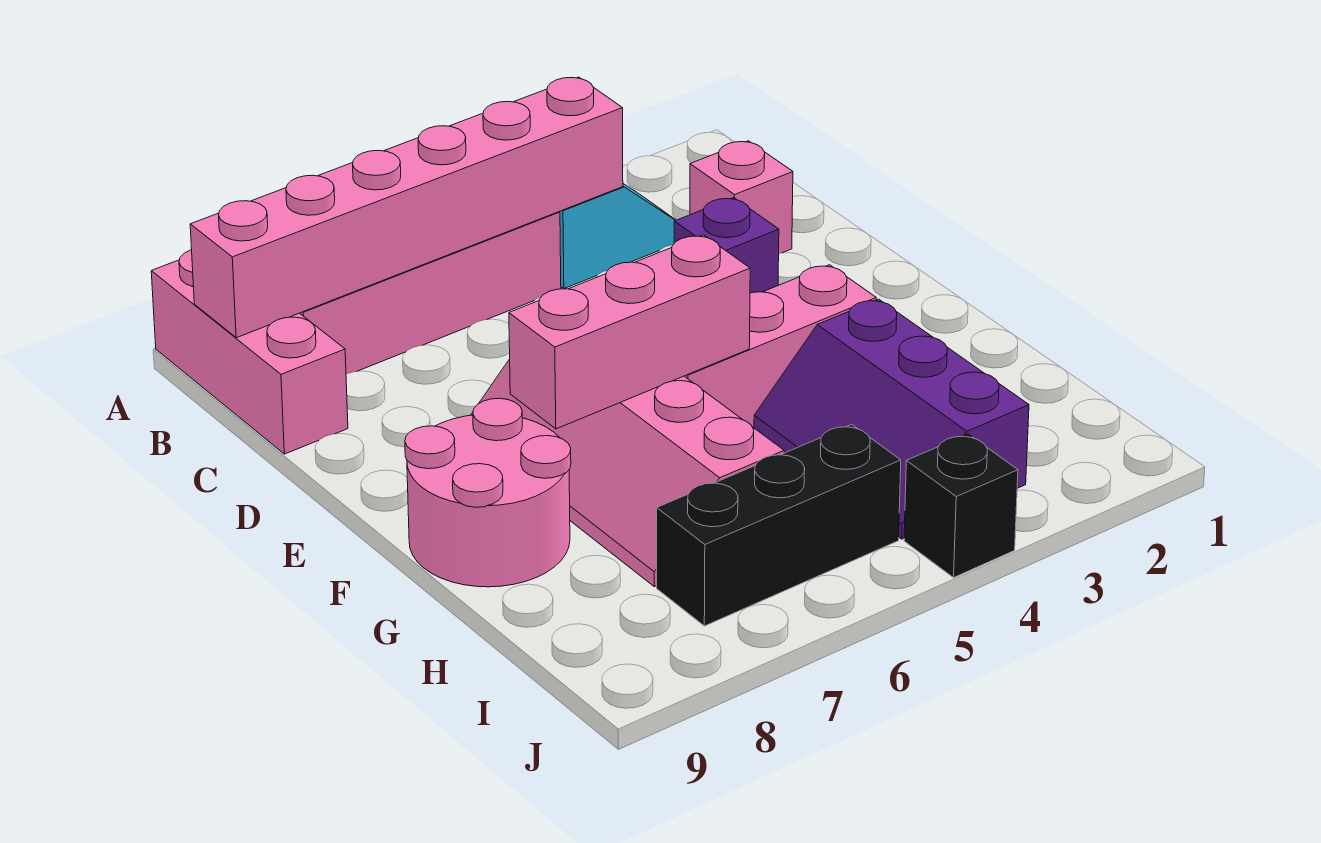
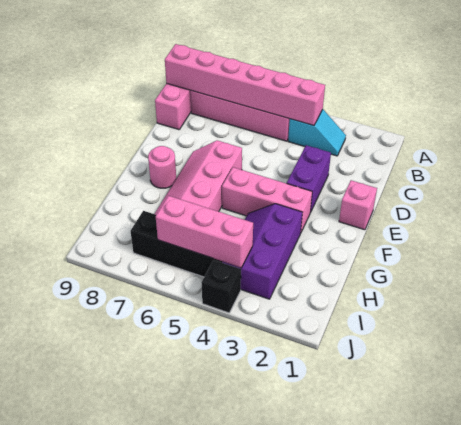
pink 1x1 brick [690,141,793,254] -> pink 1x1 brick moved to [339,180,377,230]
purple 1x1 brick [674,198,779,293] -> purple 1x2 brick [287,145,331,213]
pink 1x3 brick [509,235,750,429] -> pink 1x3 brick moved to [156,196,253,268]
pink 2x2 round brick [405,398,571,587] -> pink 1x1 round brick [148,146,176,188]

